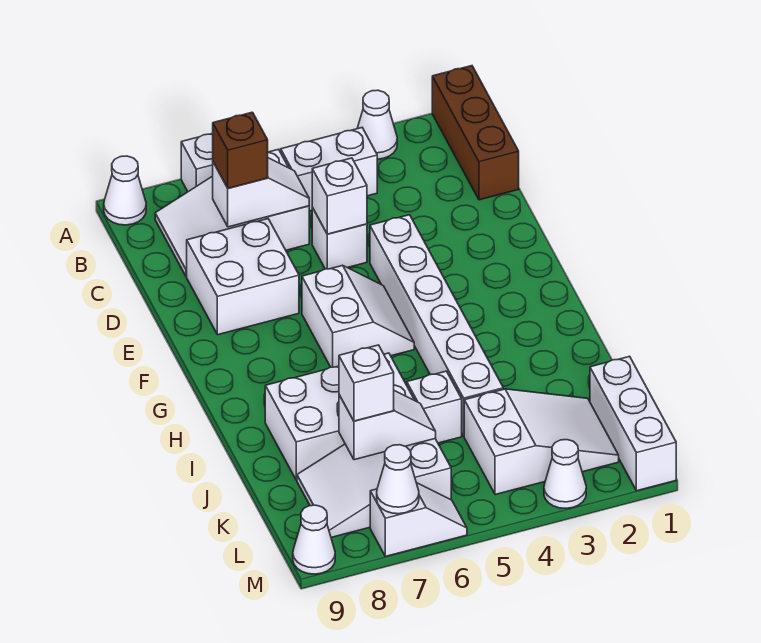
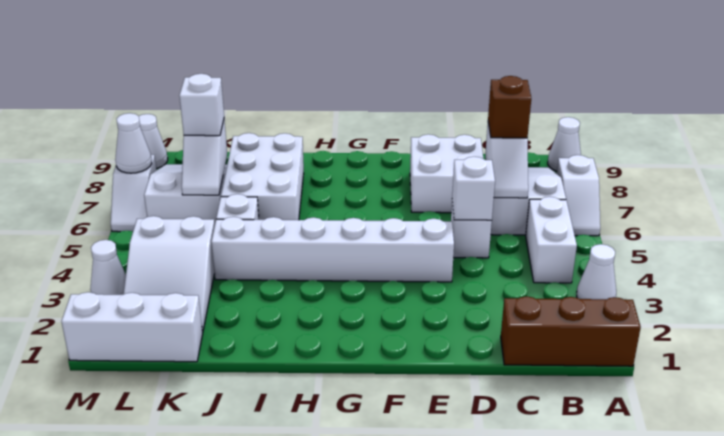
white 2x2 slope [302,265,414,367] -> none

